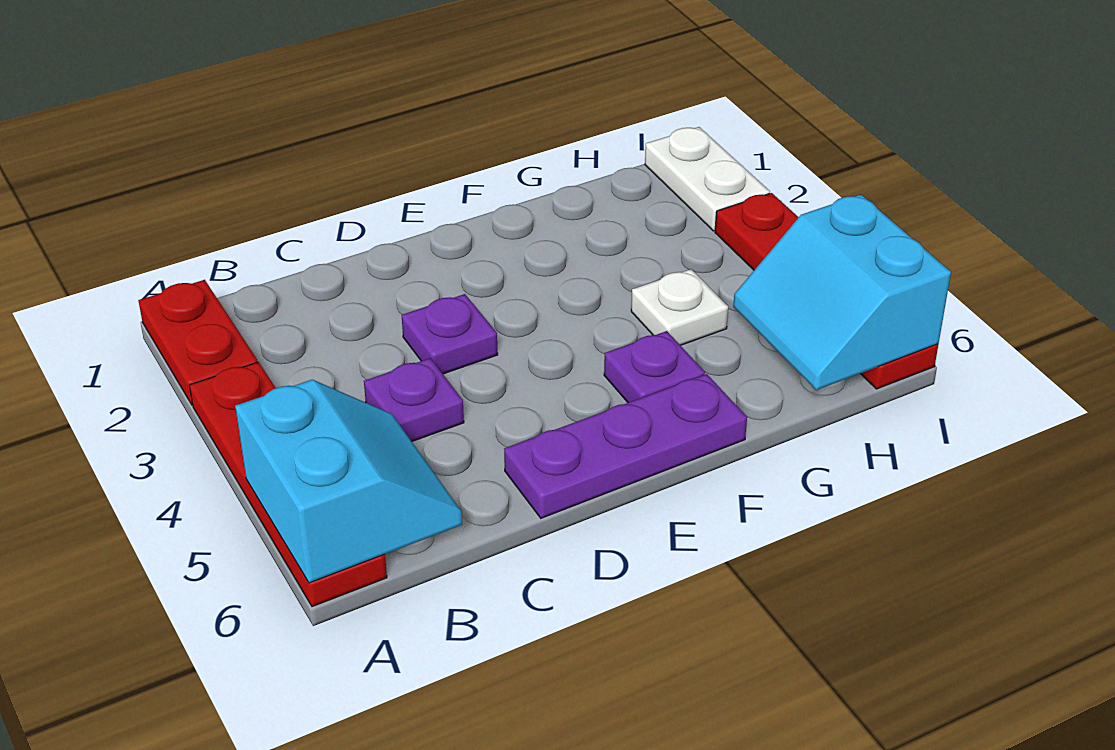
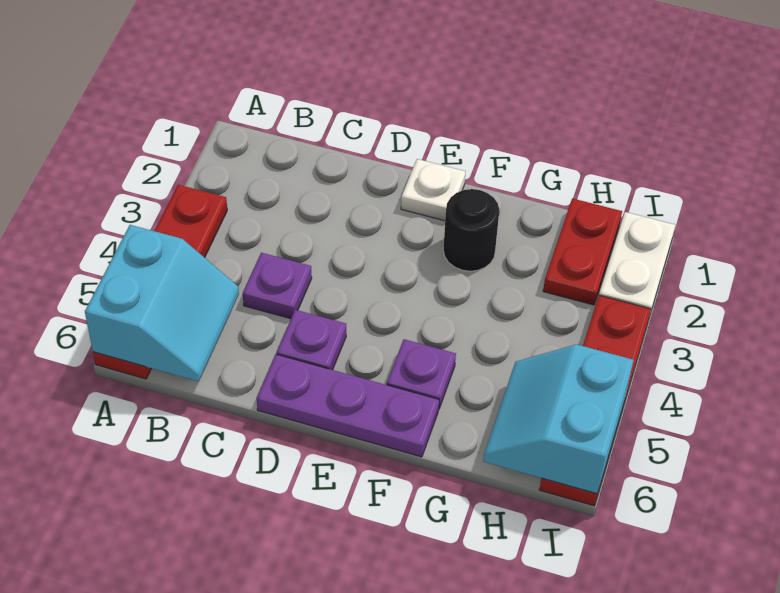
red 1x2 plate [138,280,258,405] -> red 1x2 plate moved to [543,198,622,305]
purple 1x1 plate [402,294,498,374] -> purple 1x1 plate moved to [277,310,346,370]
none -> black 1x1 round brick [443,189,499,271]
white 1x1 plate [631,269,728,345] -> white 1x1 plate moved to [401,159,465,221]

